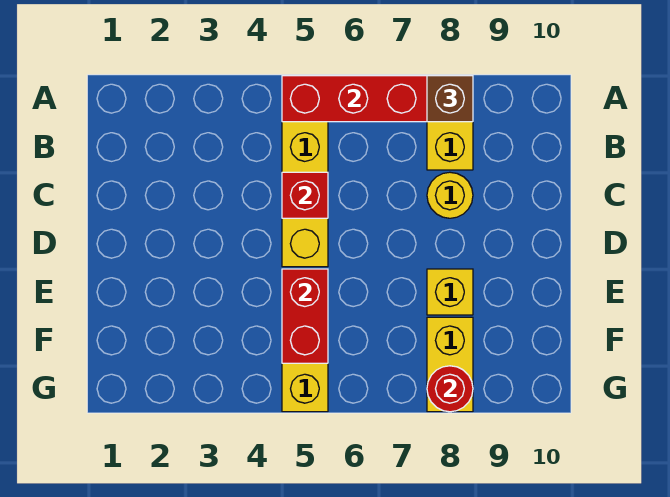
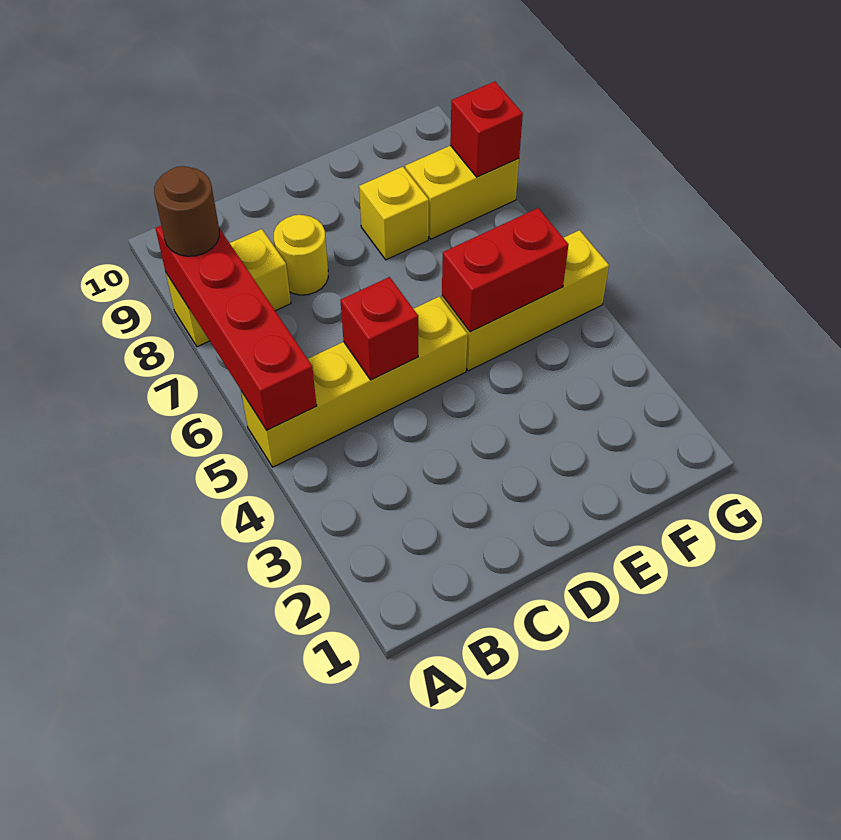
brown 1x1 brick [427,76,473,122] -> brown 1x1 round brick [154,166,219,256]
red 1x1 round brick [427,366,473,412] -> red 1x1 brick [450,81,523,177]

